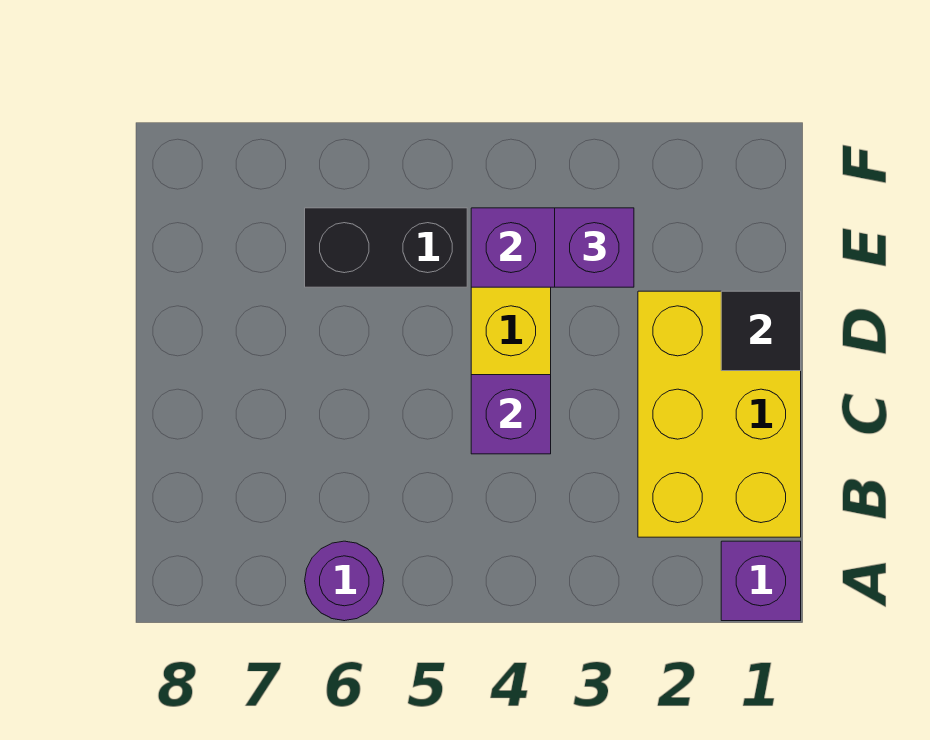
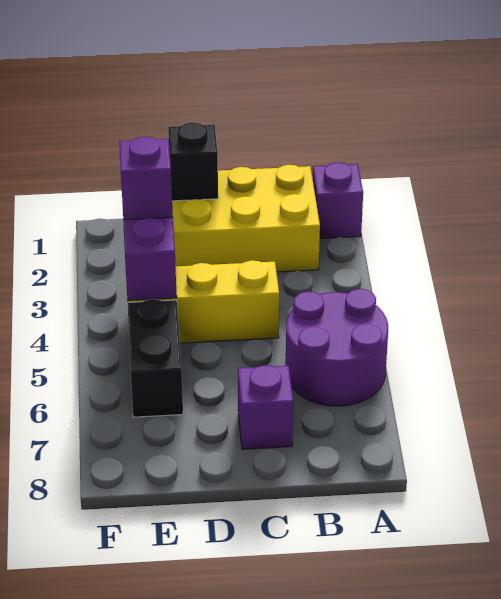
purple 1x1 round brick [305,541,384,621] -> purple 2x2 round brick [286,289,388,406]
purple 1x1 brick [471,375,551,454] -> purple 1x1 brick moved to [238,365,293,449]
black 1x1 tile [721,291,801,371] -> black 1x1 brick [168,122,218,201]

